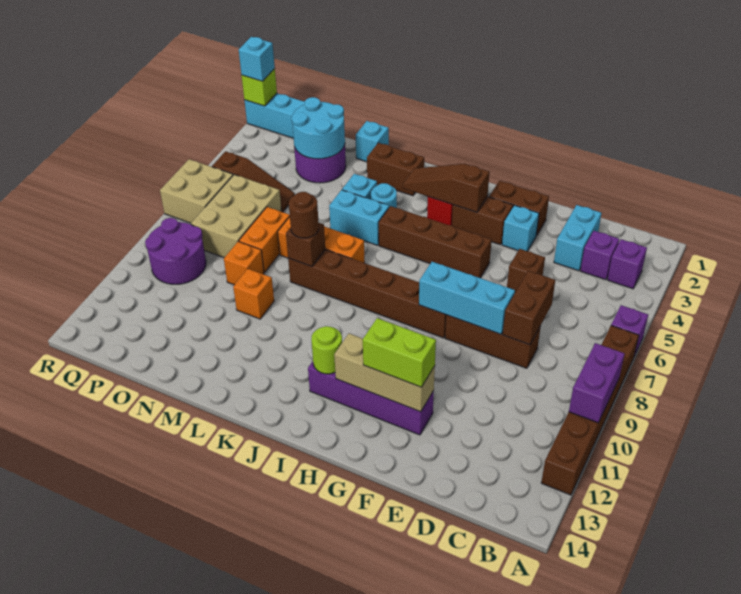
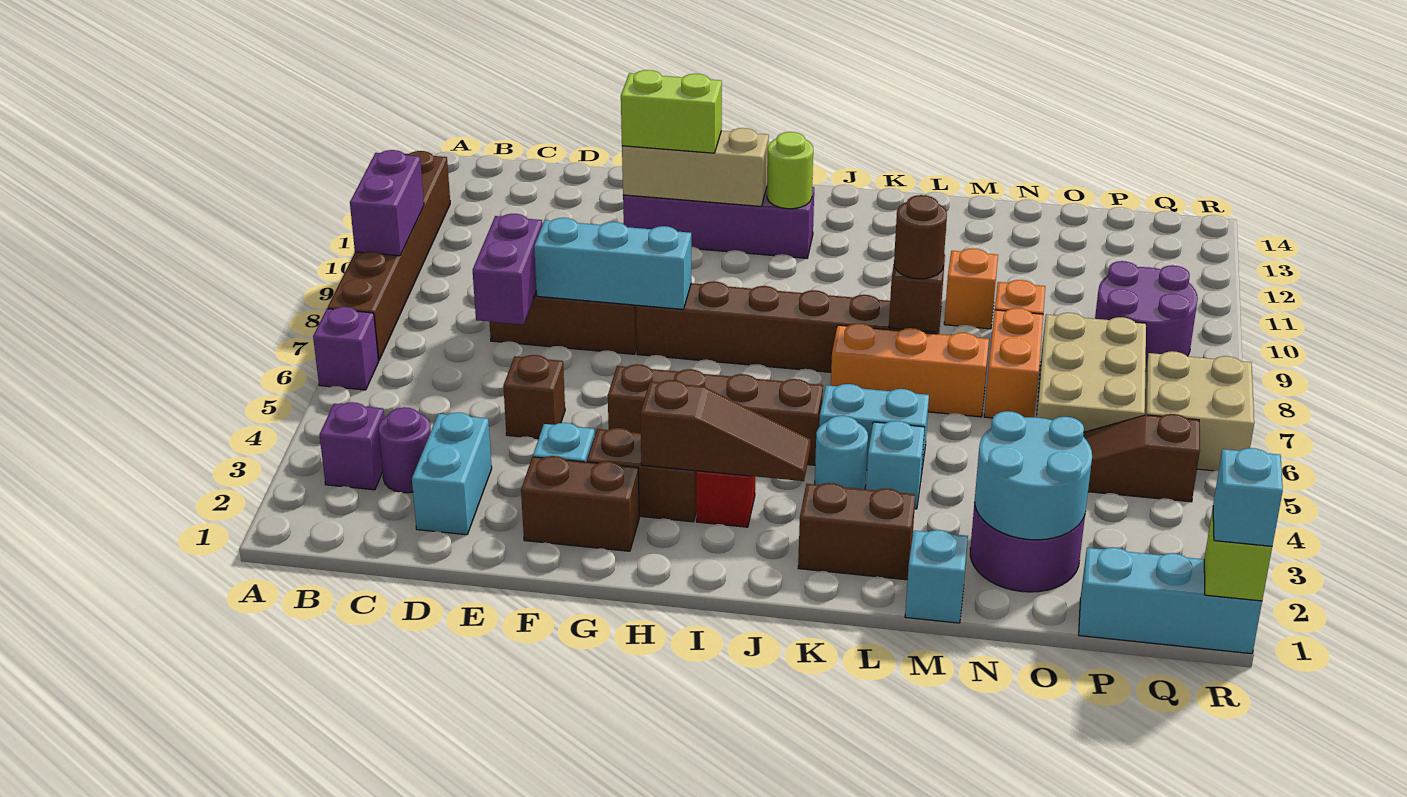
purple 1x1 brick [580,231,619,280] -> purple 1x1 round brick [378,407,431,493]
brown 1x2 brick [503,271,555,345] -> purple 1x2 brick [473,214,542,325]

